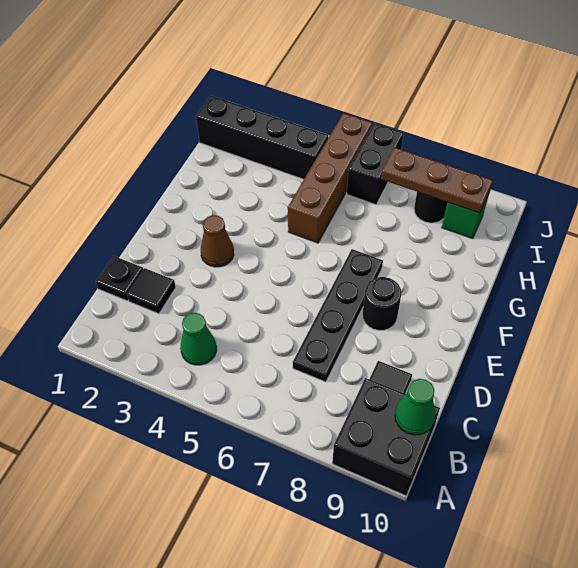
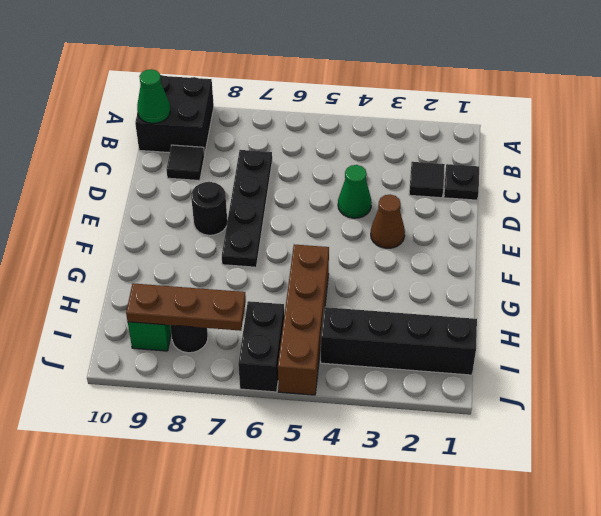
green 1x1 cone [180,313,217,365] -> green 1x1 cone moved to [338,165,372,218]

